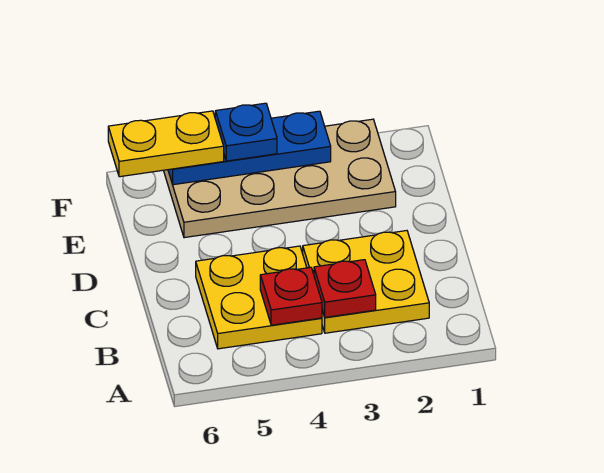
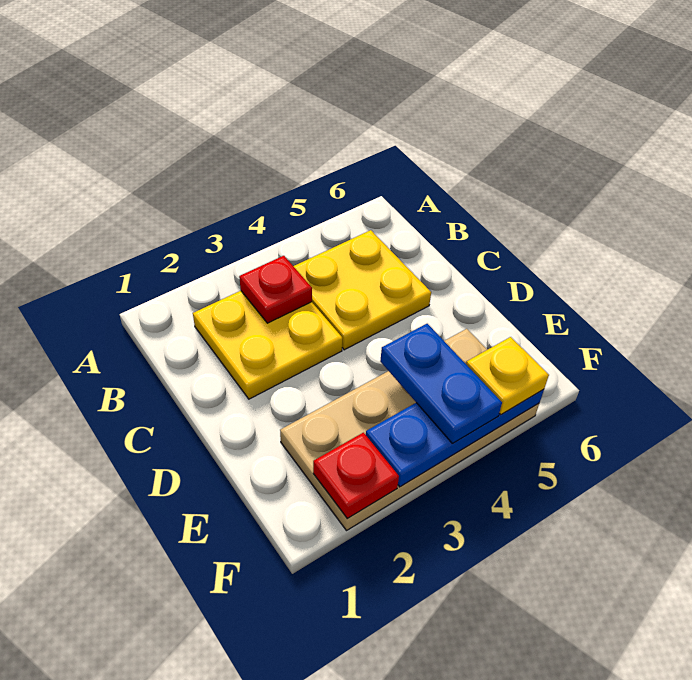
red 1x1 plate [260,267,322,325] -> red 1x1 plate moved to [313,433,399,519]
blue 1x1 plate [215,103,277,161] -> blue 1x2 plate [380,324,502,443]
yellow 1x2 plate [108,111,224,177] -> yellow 1x1 plate [466,337,549,415]

